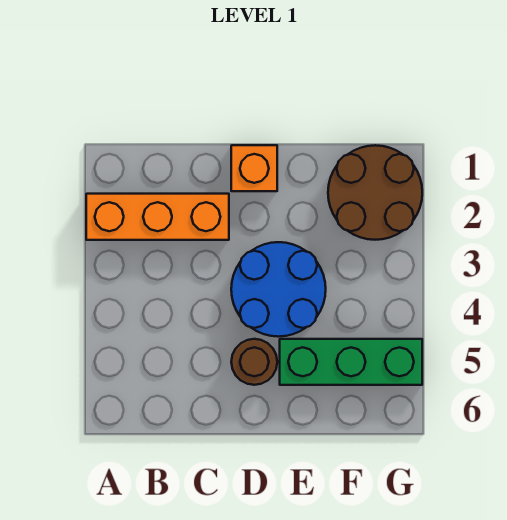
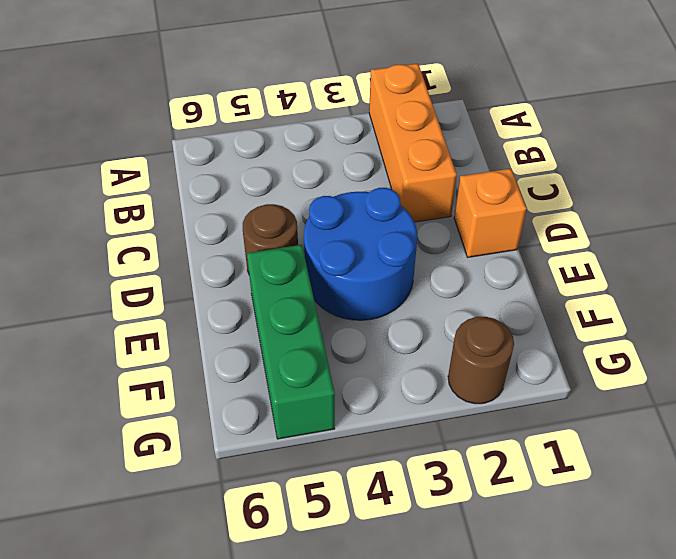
brown 2x2 round brick [328,145,422,240] -> brown 1x1 round brick [448,317,514,404]

